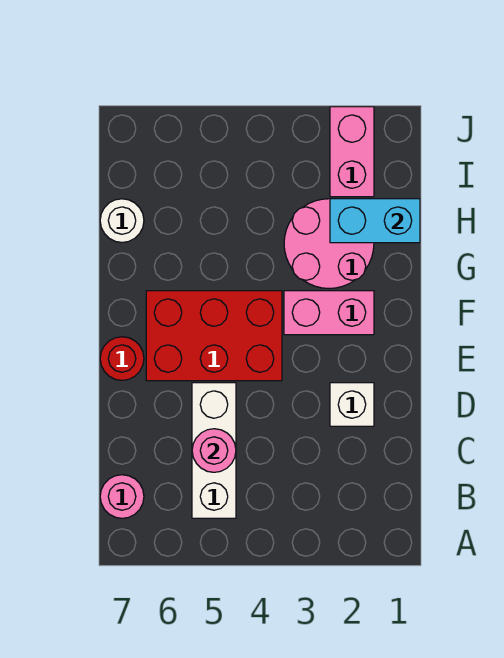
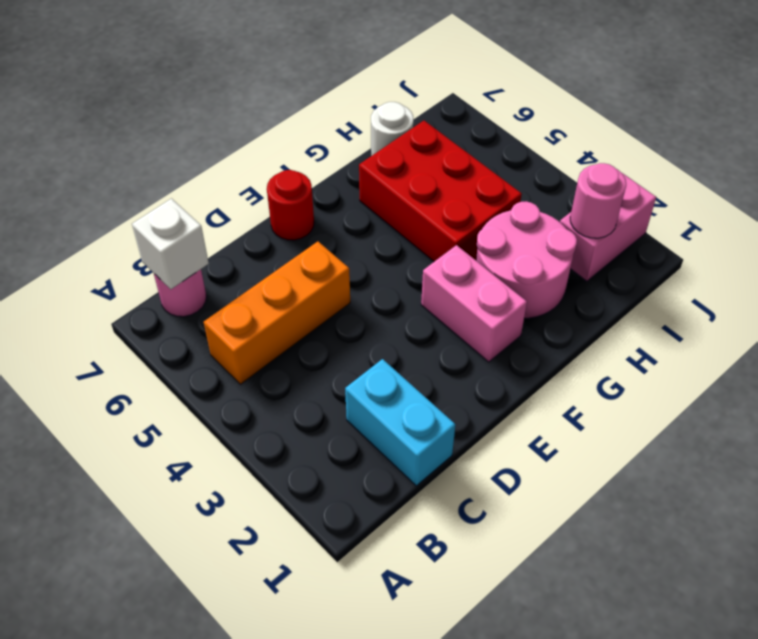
white 1x3 brick [192,383,236,518] -> orange 1x3 brick [204,242,350,384]
pink 1x1 round brick [192,429,236,472] -> pink 1x1 round brick moved to [570,163,626,238]
white 1x1 brick [330,383,374,426] -> white 1x1 brick moved to [132,199,209,289]
red 2x3 brick [146,291,282,381] -> red 2x3 brick moved to [359,121,522,262]
cyan 1x2 brick [330,199,420,243] -> cyan 1x2 brick moved to [345,359,455,486]

